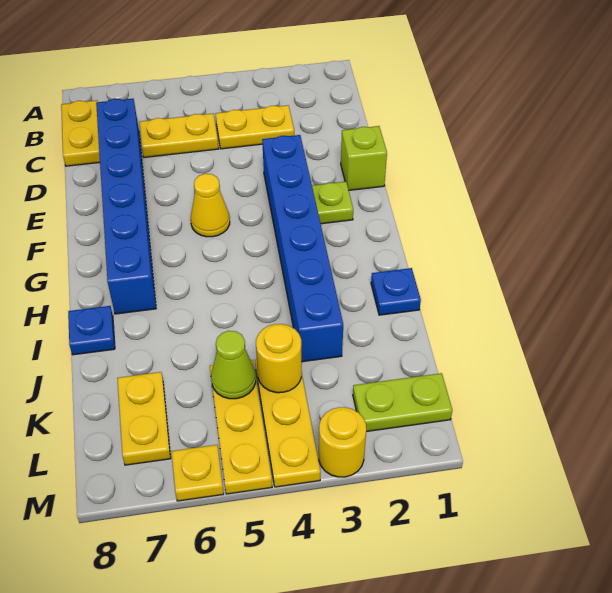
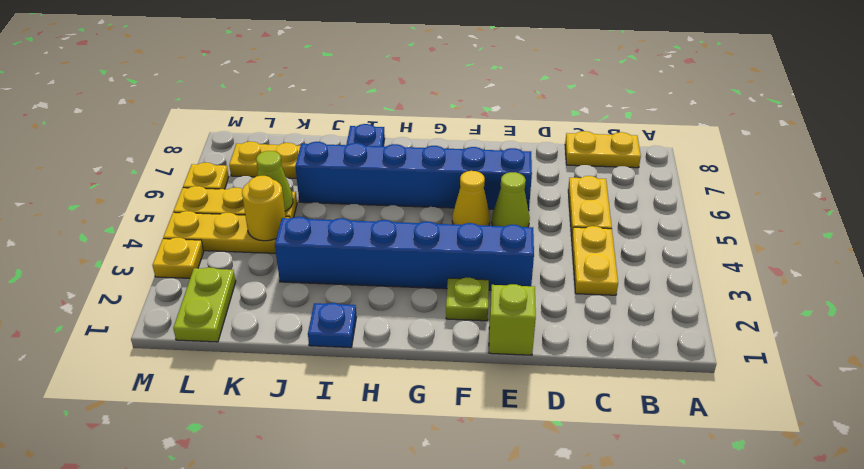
blue 1x6 brick [96,99,156,314] -> blue 1x6 brick moved to [295,142,532,211]
none -> lime 1x1 cone [492,172,530,227]
yellow 1x1 round brick [319,407,366,477] -> yellow 1x1 plate [152,238,204,278]

